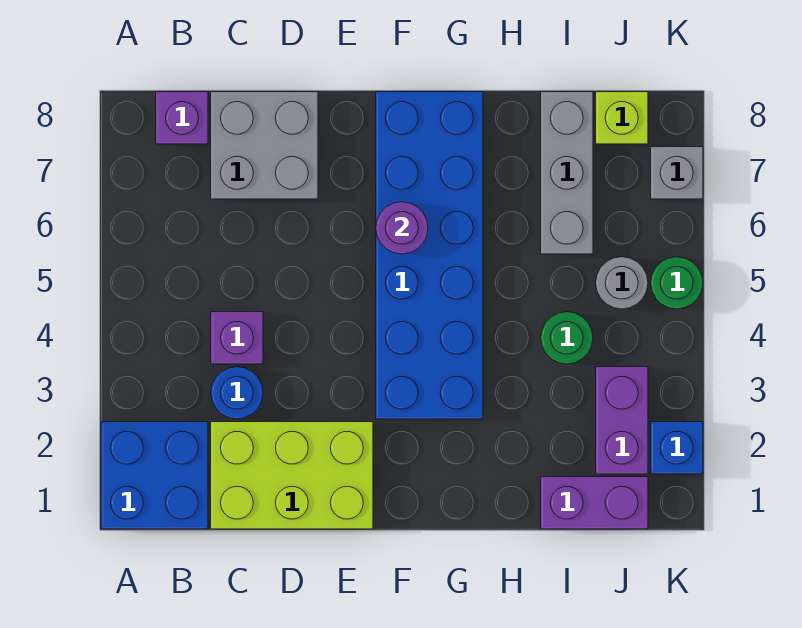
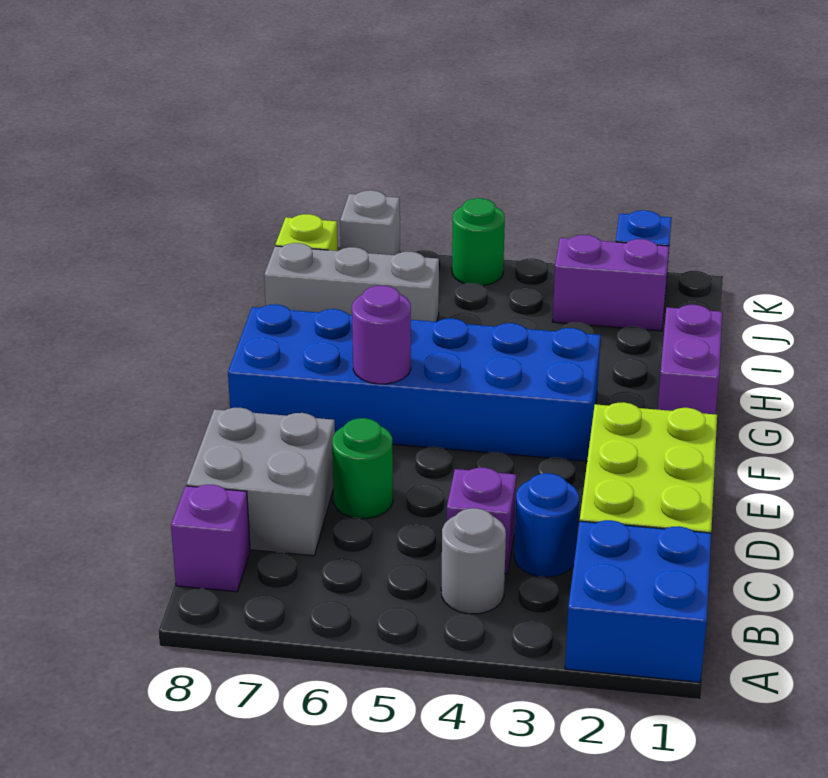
purple 1x2 brick [541,477,648,529] -> purple 1x2 brick moved to [658,305,722,414]
green 1x1 round brick [541,312,593,364] -> green 1x1 round brick moved to [332,418,393,518]
grey 1x1 round brick [596,257,648,309] -> grey 1x1 round brick moved to [441,508,506,614]

